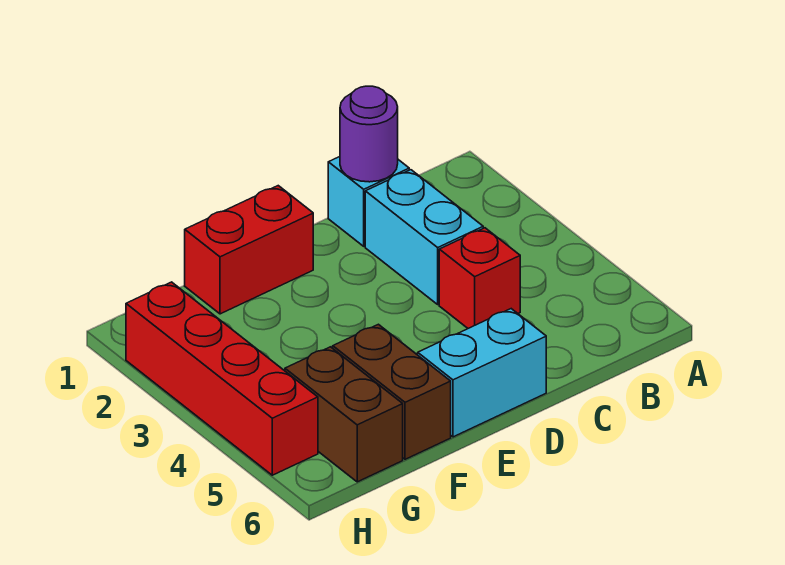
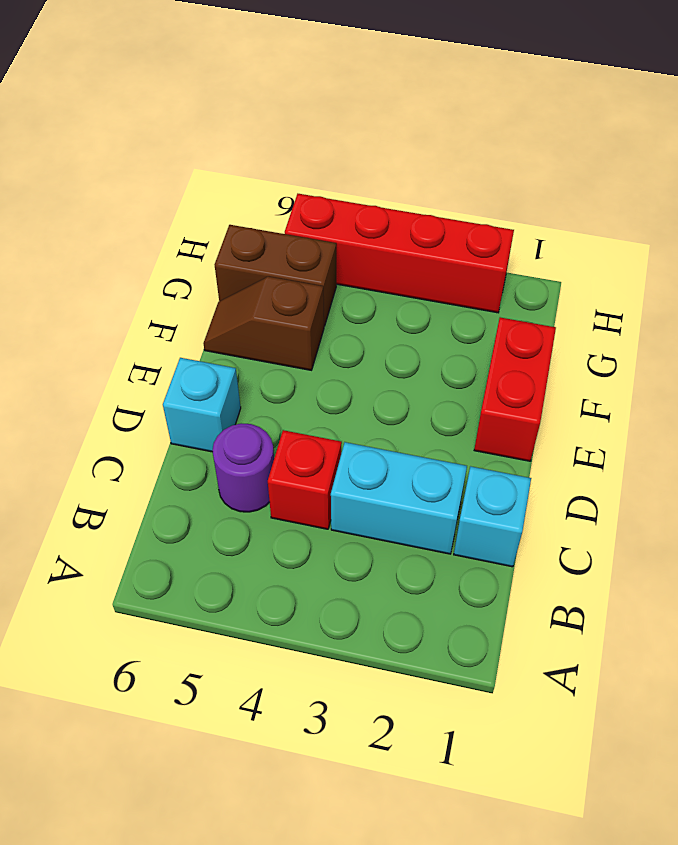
purple 1x1 round brick [340,86,398,182] -> purple 1x1 round brick moved to [212,423,274,512]
cyan 1x2 brick [418,309,546,437] -> cyan 1x1 brick [163,358,241,452]
brown 1x2 brick [333,324,451,459] -> brown 1x2 slope [203,276,324,370]

